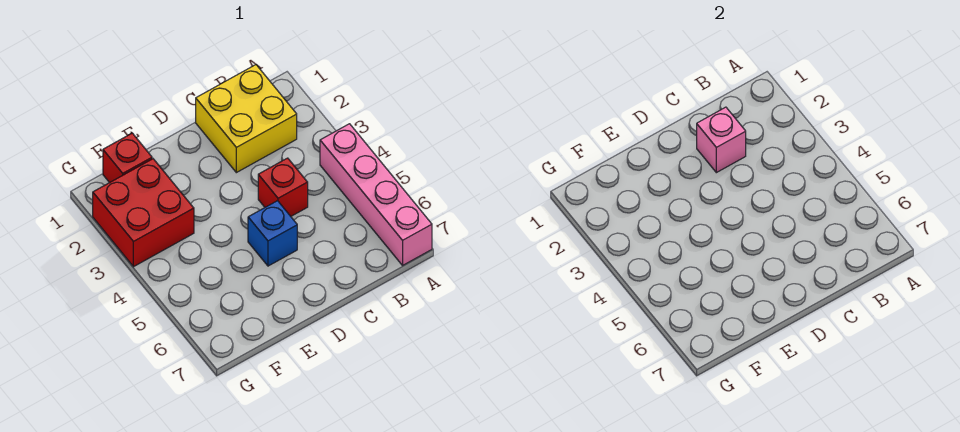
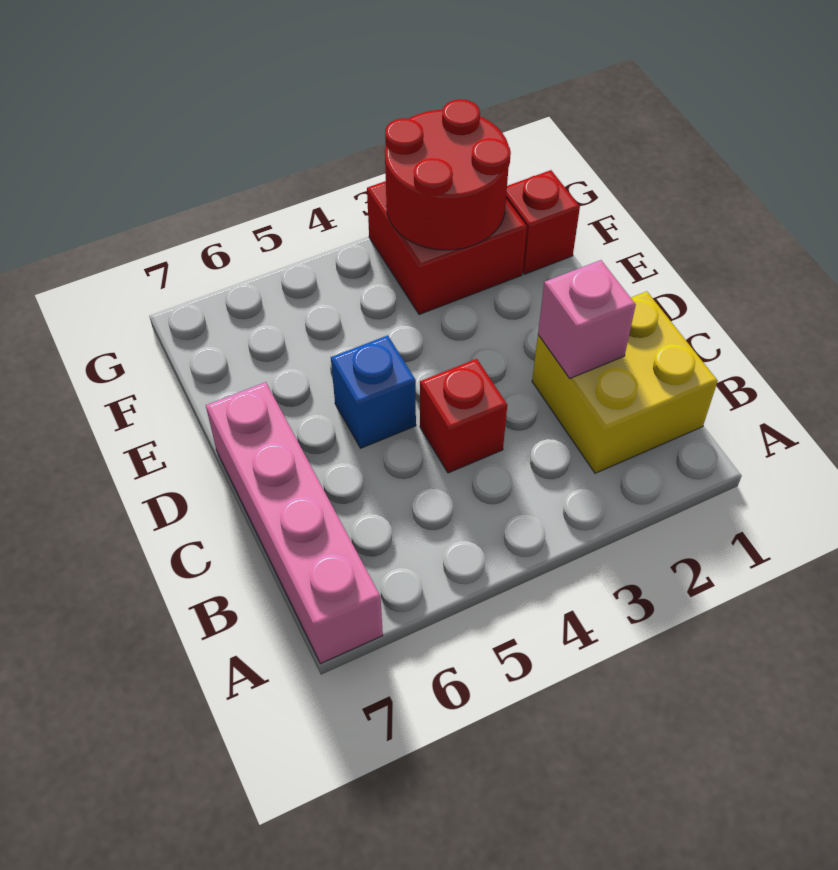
pink 1x4 brick [320,124,432,265] -> pink 1x4 brick turned to [206,382,383,664]
none -> red 2x2 round brick [385,99,511,250]

